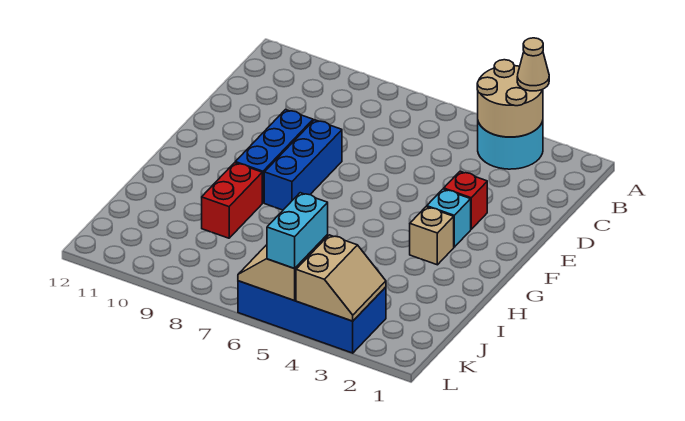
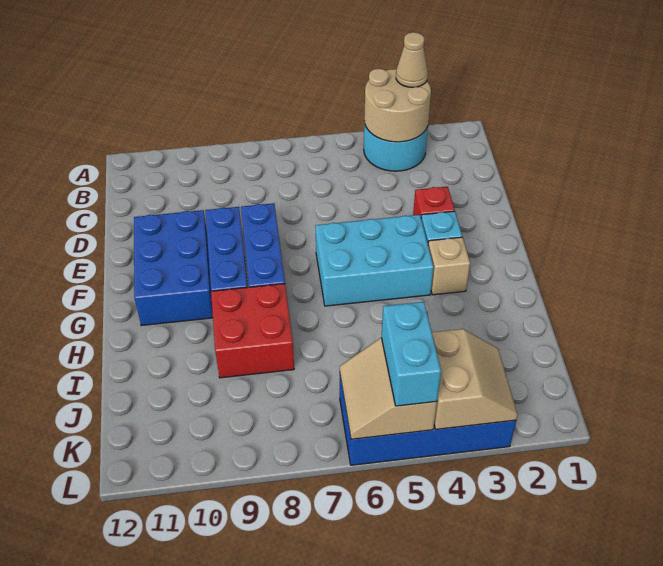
none -> blue 2x3 brick [134,210,213,326]
none -> cyan 2x3 brick [315,215,434,306]
red 1x2 brick [202,163,262,238] -> red 2x2 brick [211,284,294,378]

